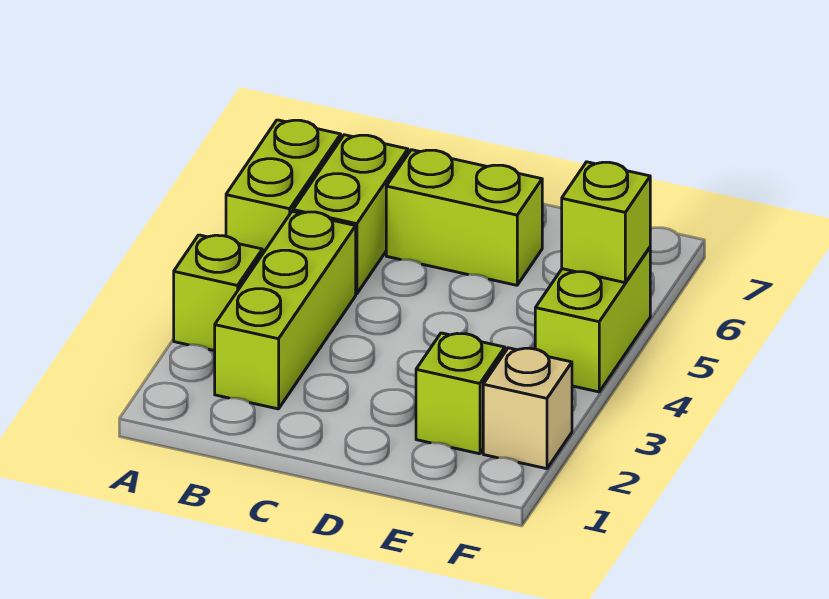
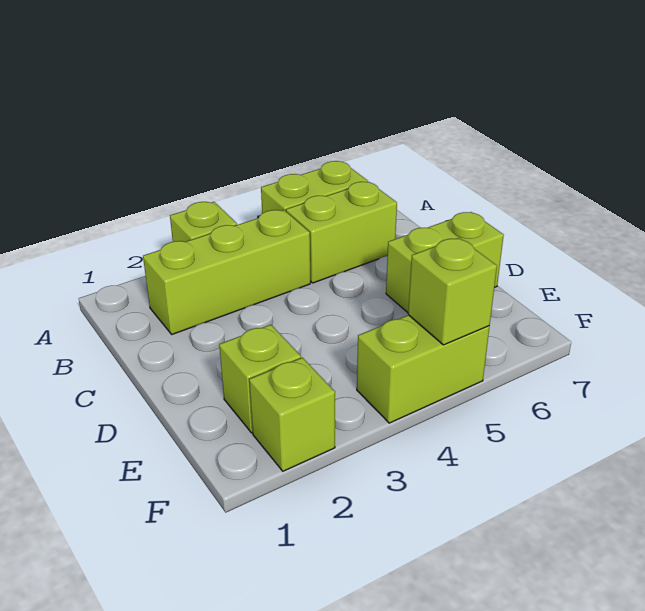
lime 1x2 brick [386,150,542,285] -> lime 1x2 brick turned to [386,212,504,313]
tan 1x1 brick [483,348,572,469] -> lime 1x1 brick [249,358,335,471]

